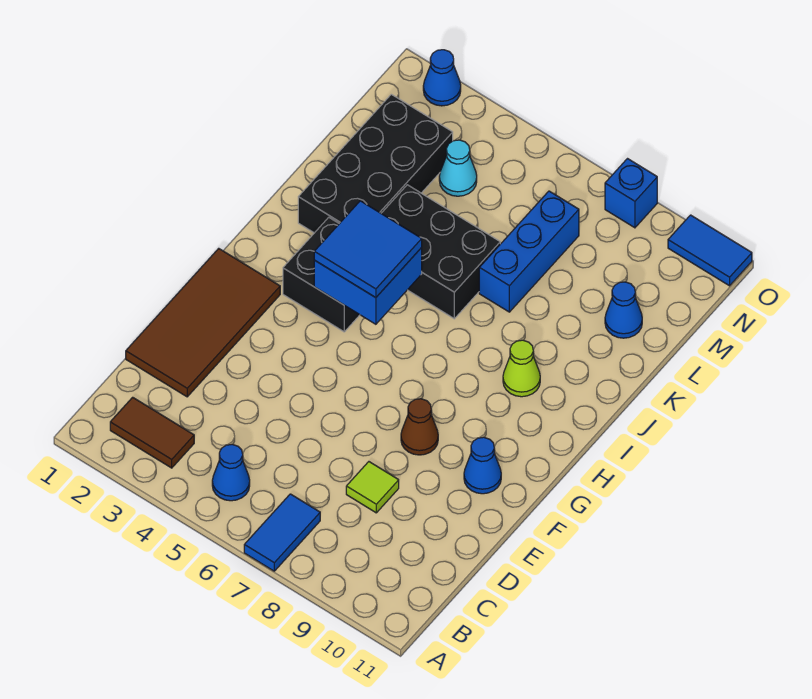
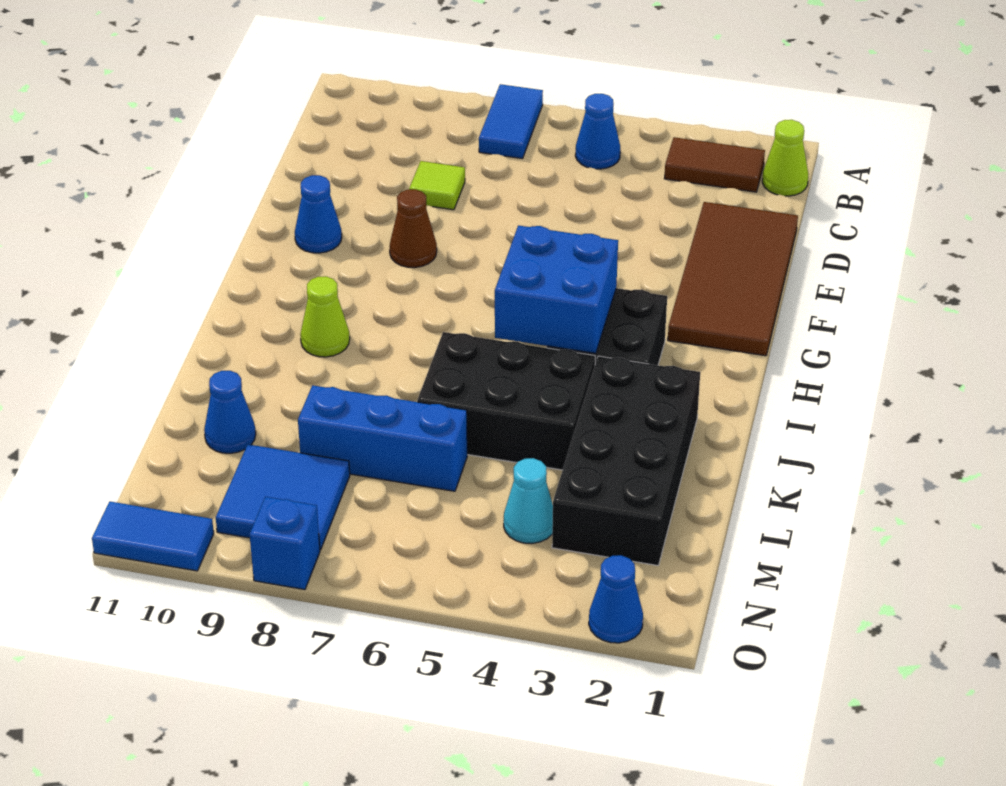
none -> lime 1x1 cone [762,120,808,196]
blue 2x2 tile [314,201,422,298] -> blue 2x2 tile moved to [216,444,350,550]
blue 1x3 brick [479,191,579,312] -> blue 1x3 brick turned to [298,385,467,491]

